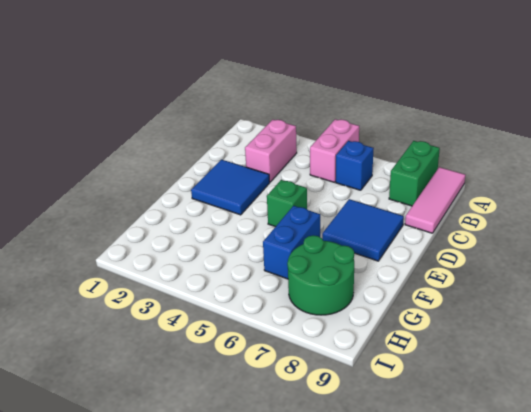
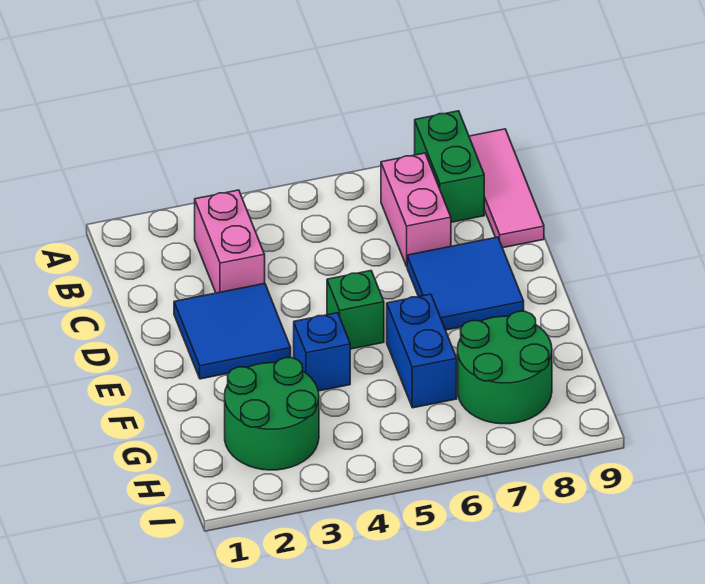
pink 1x2 brick [310,119,359,182] -> pink 1x2 brick moved to [381,153,451,266]
blue 1x1 brick [336,141,374,190] -> blue 1x1 brick moved to [294,313,350,391]
none -> green 2x2 round brick [225,358,319,470]

